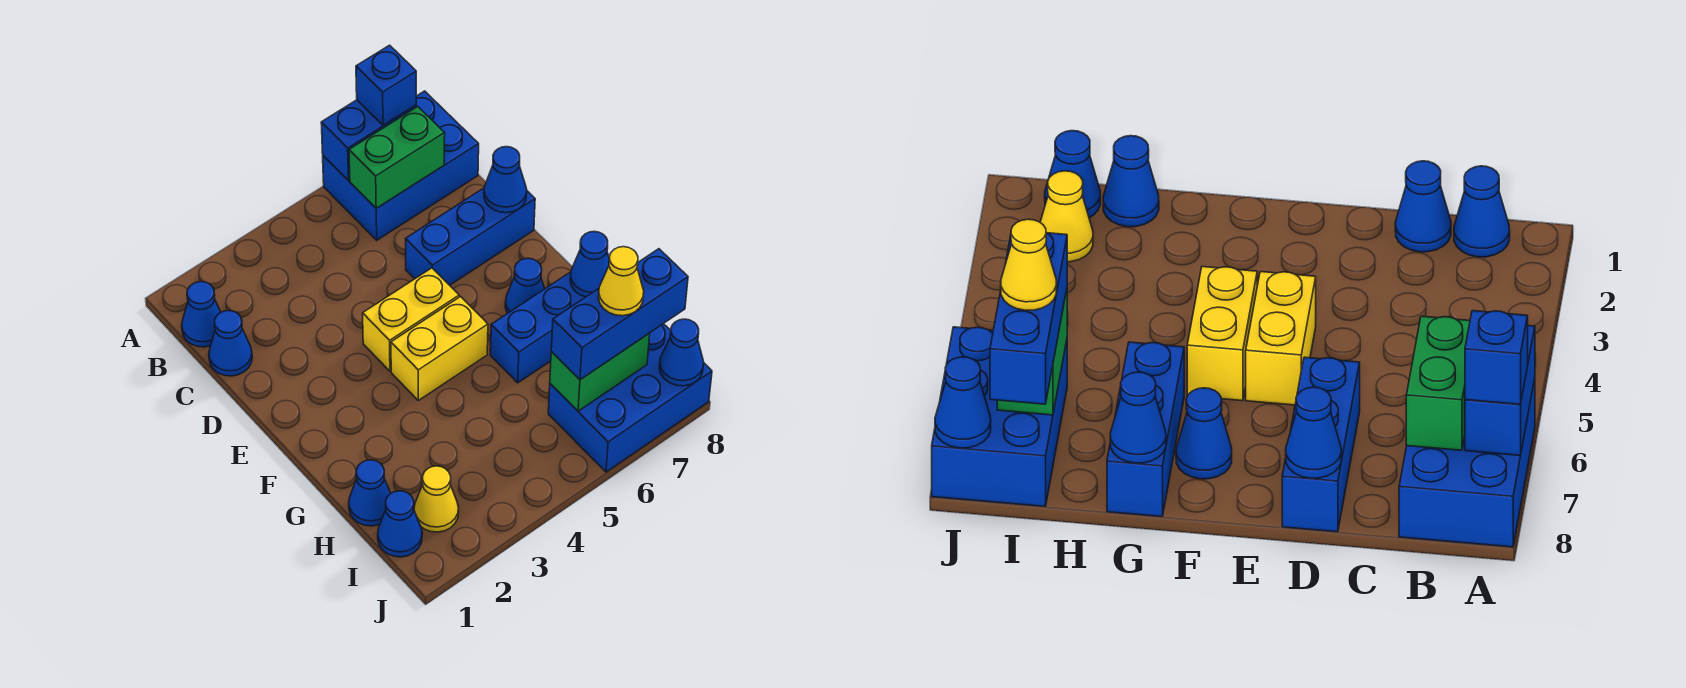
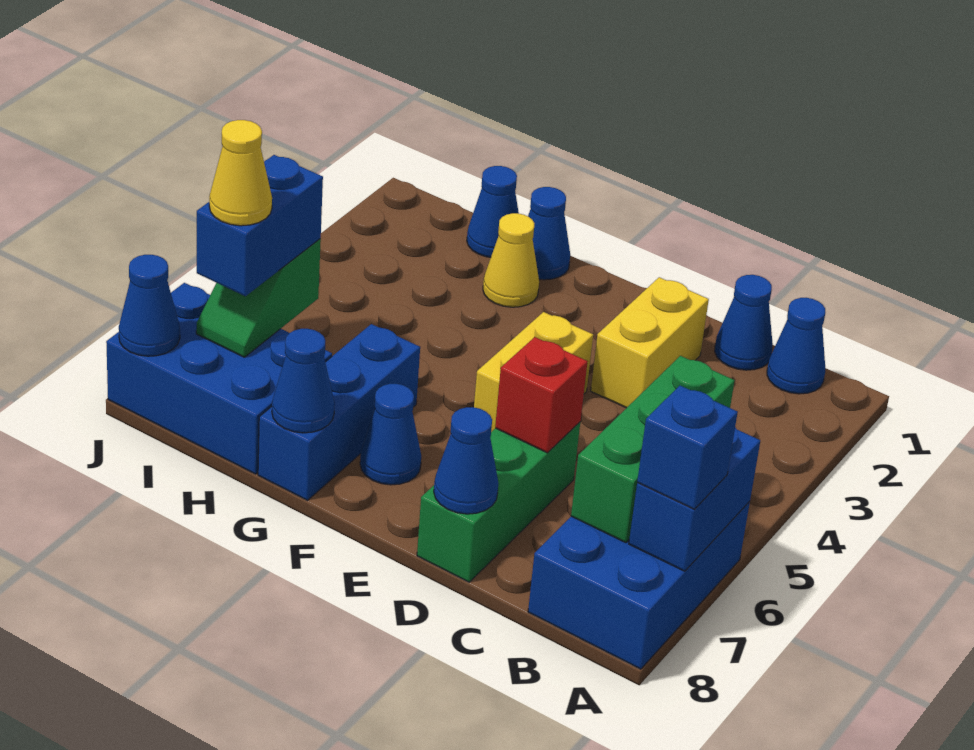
green 1x2 brick [349,107,445,208] -> green 1x3 brick [571,356,735,543]
blue 1x3 brick [406,188,535,285] -> green 1x3 brick [417,422,580,582]
none -> red 1x1 brick [495,337,588,453]
yellow 1x2 brick [391,297,488,400] -> yellow 1x2 brick moved to [591,277,709,408]
blue 1x1 cone [378,491,422,557] -> blue 1x1 cone moved to [528,187,570,280]
yellow 1x1 cone [414,466,459,532] -> yellow 1x1 cone moved to [483,213,539,307]
blue 2x3 brick [548,324,712,472] -> blue 2x3 brick turned to [106,283,332,474]
green 1x2 brick [550,333,650,411] -> green 1x2 slope [196,239,321,357]
blue 1x3 brick [551,249,688,380] -> blue 1x2 brick [197,155,323,296]

